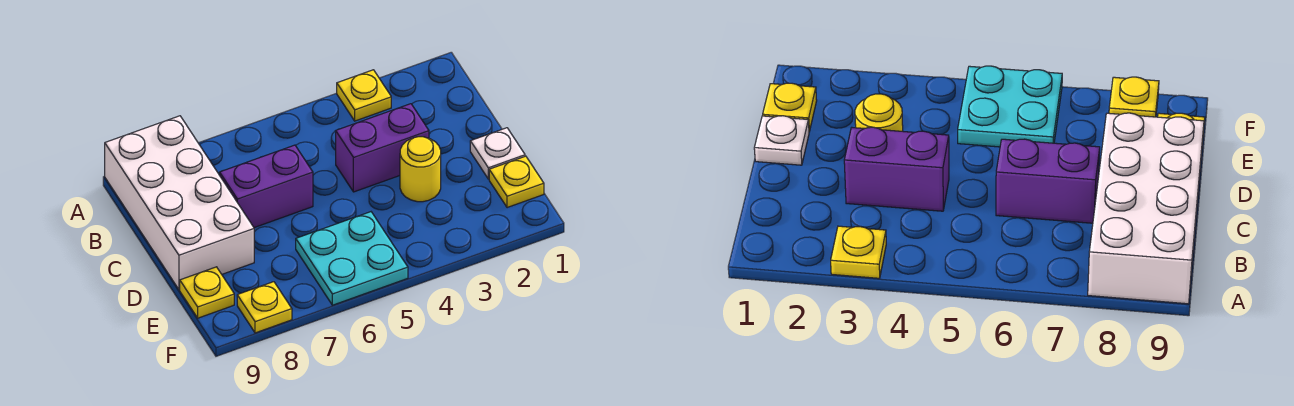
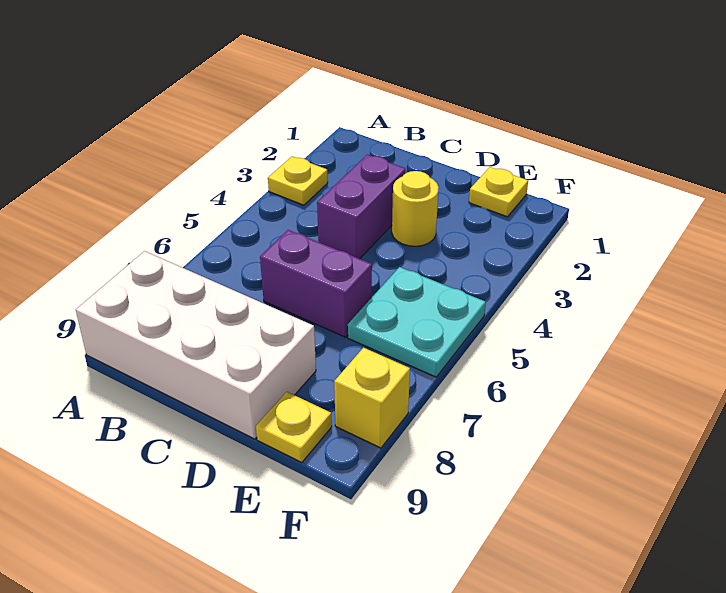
purple 1x2 brick [220,145,313,228] -> purple 1x2 brick turned to [260,230,372,337]
white 1x1 plate [470,128,525,179] -> none
yellow 1x1 plate [237,282,292,333] -> yellow 1x1 brick [334,348,410,448]

